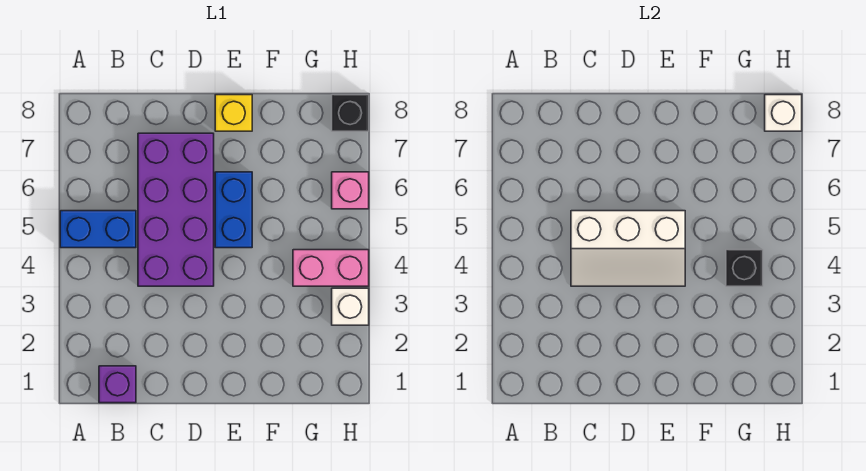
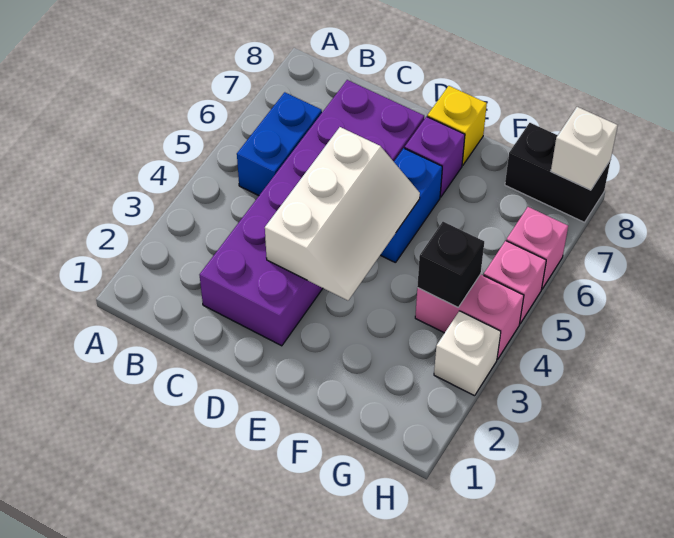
blue 1x2 brick [60,211,136,248] -> blue 1x2 brick turned to [237,92,322,196]
purple 1x1 brick [99,366,136,403] -> purple 1x1 brick moved to [405,117,465,197]
purple 2x4 brick [138,133,214,286] -> purple 2x6 brick [200,80,424,346]
white 2x3 slope [571,211,685,286] -> white 2x3 slope turned to [265,127,420,300]
none -> pink 1x1 brick [484,241,546,323]
black 1x1 brick [332,95,369,131] -> black 1x2 brick [505,123,611,222]

